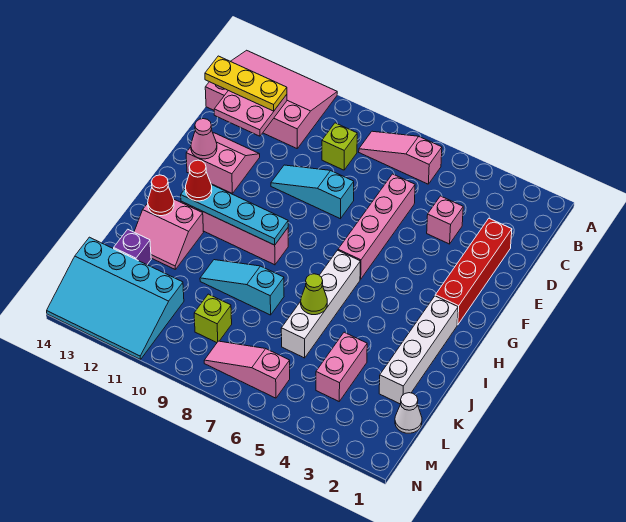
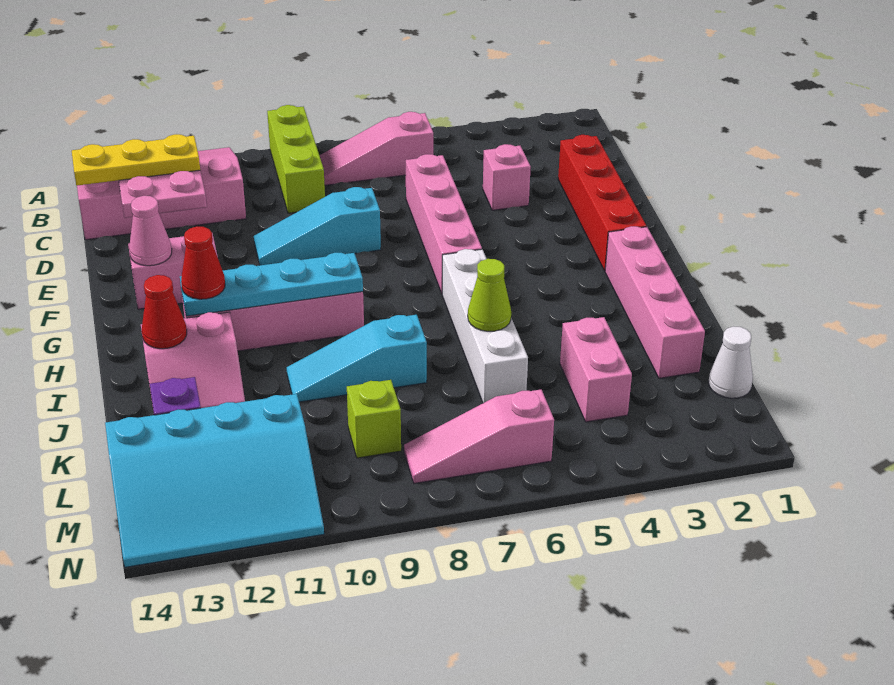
lime 1x1 brick [322,123,357,170] -> lime 1x3 brick [267,105,325,213]
white 1x4 brick [379,296,458,404] -> pink 1x4 brick [605,226,705,378]

